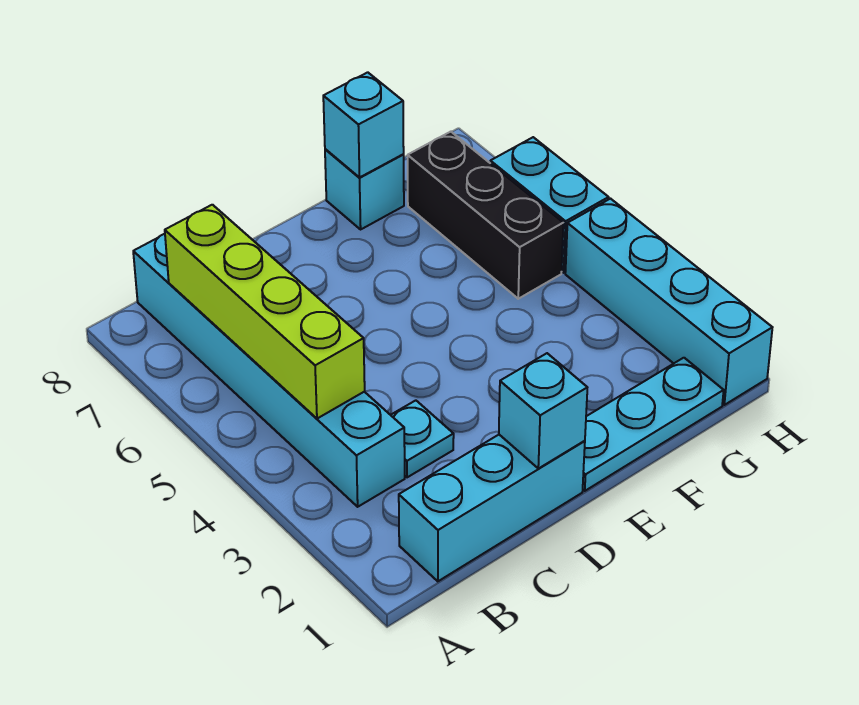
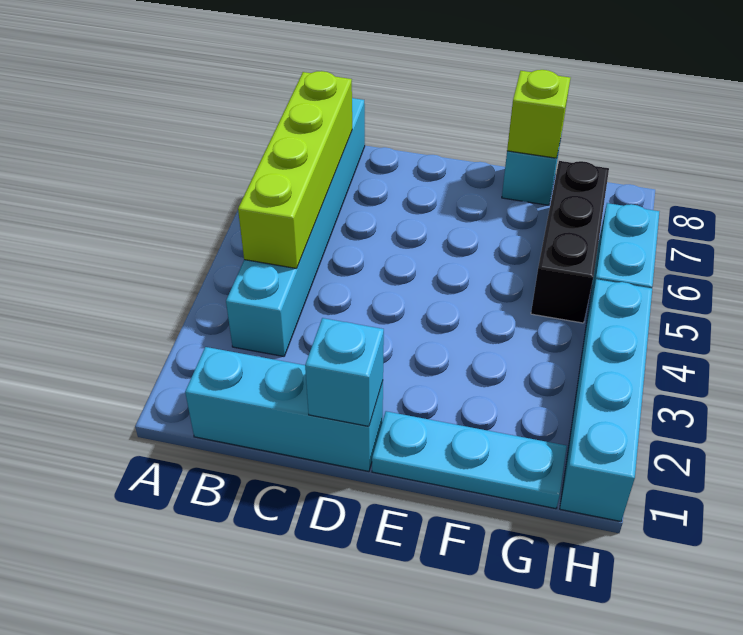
cyan 1x1 plate [391,400,454,477] -> none
cyan 1x1 brick [323,72,404,177] -> lime 1x1 brick [507,70,570,158]

